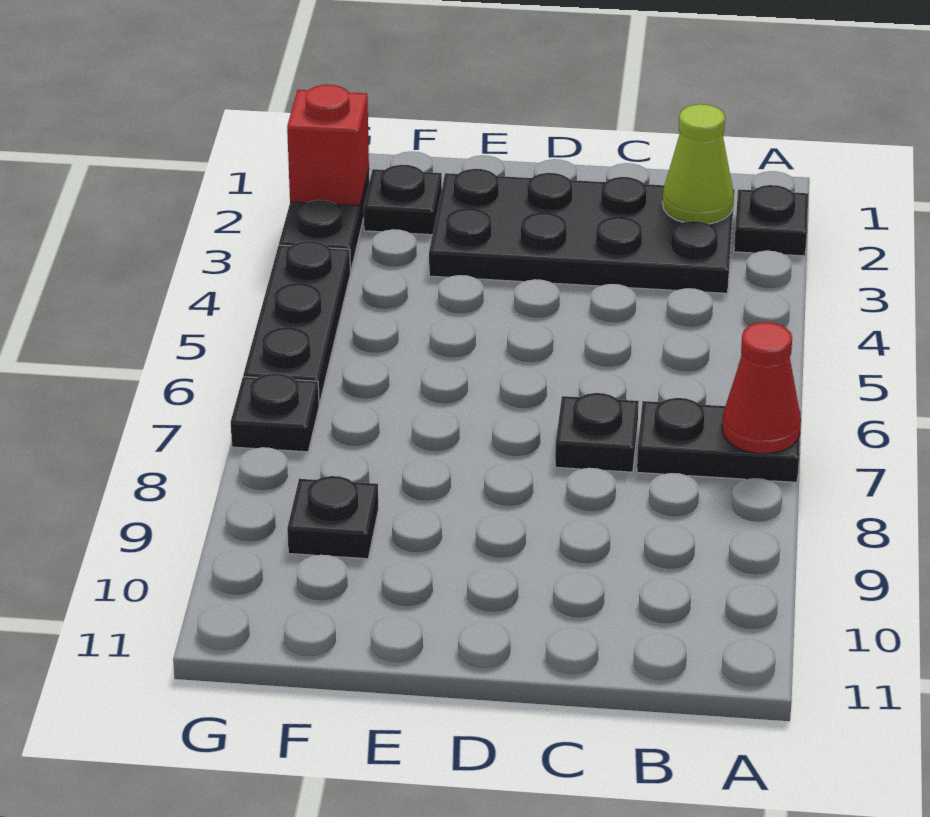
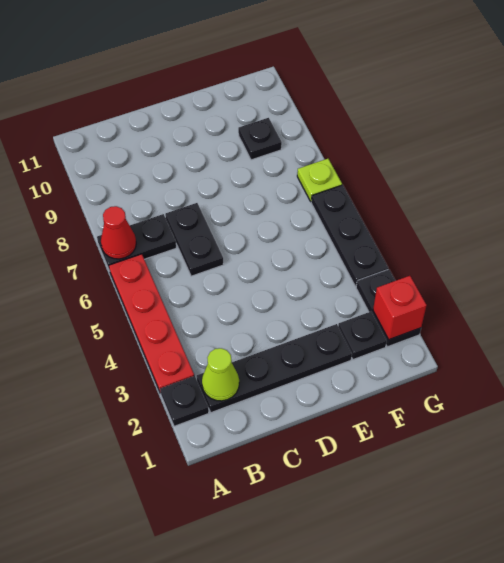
none -> red 1x4 plate [109,254,194,393]
black 2x4 plate [429,169,734,293] -> black 1x4 plate [197,324,352,413]
black 1x1 plate [555,393,639,472] -> black 1x2 plate [165,203,224,276]
black 1x1 plate [231,373,319,452] -> lime 1x1 plate [297,159,342,202]

